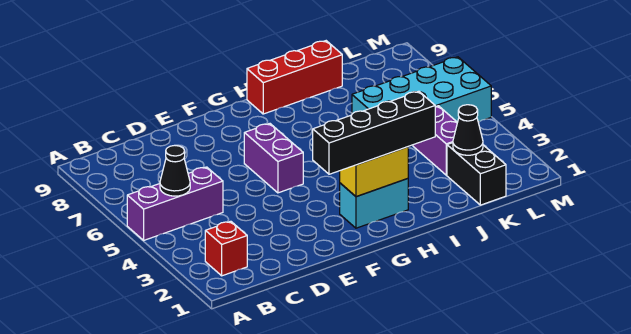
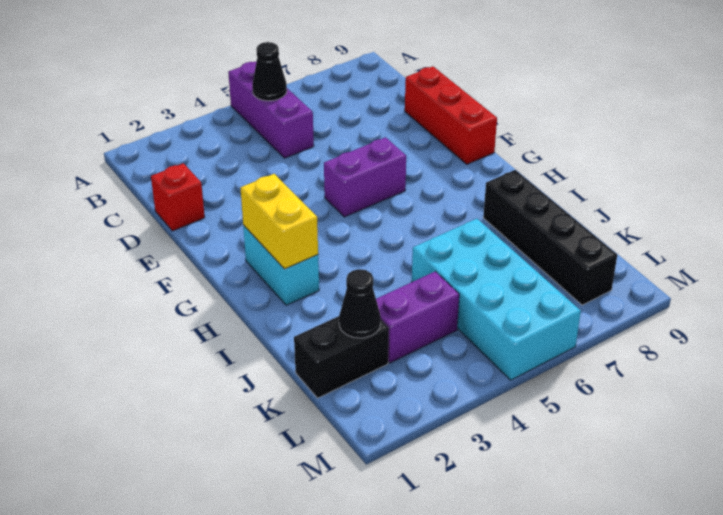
red 1x1 brick [205,221,247,276] -> red 1x1 brick moved to [151,163,205,231]
black 1x4 brick [313,91,435,174] -> black 1x4 brick moved to [483,170,617,305]
red 1x3 brick [247,41,342,114] -> red 1x3 brick moved to [405,67,497,164]

